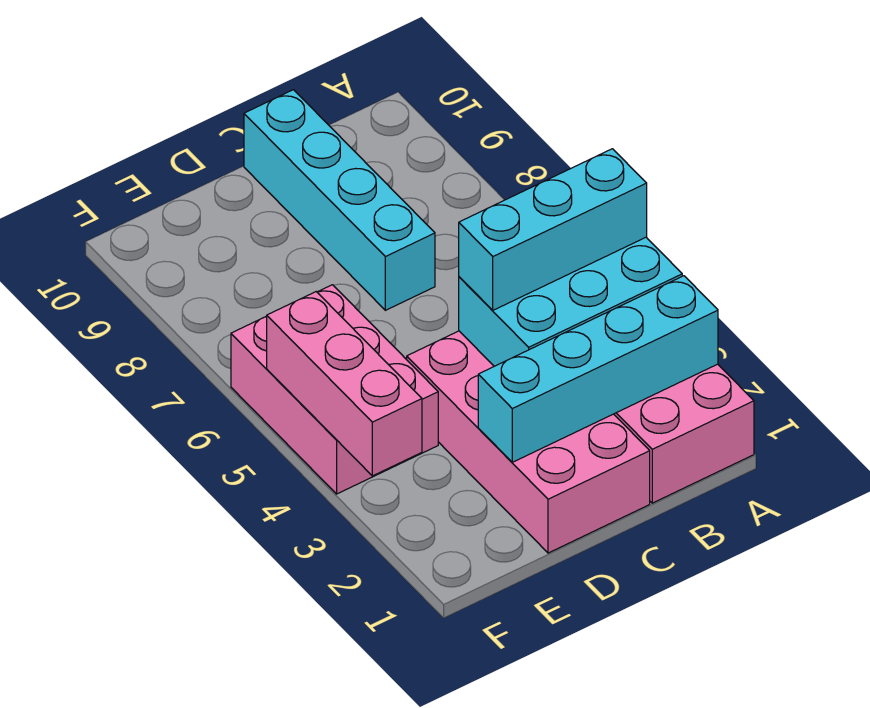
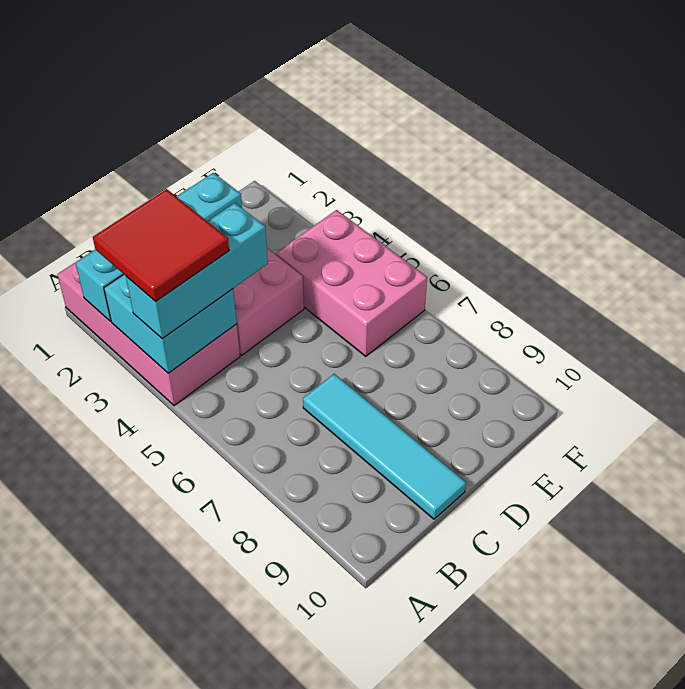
cyan 2x3 brick [459,237,682,366] -> cyan 2x2 brick [104,275,237,373]
none -> red 2x2 tile [93,189,229,302]
cyan 1x4 brick [244,90,435,310] -> cyan 1x4 tile [303,374,466,519]
pink 1x3 brick [266,292,422,476] -> none

